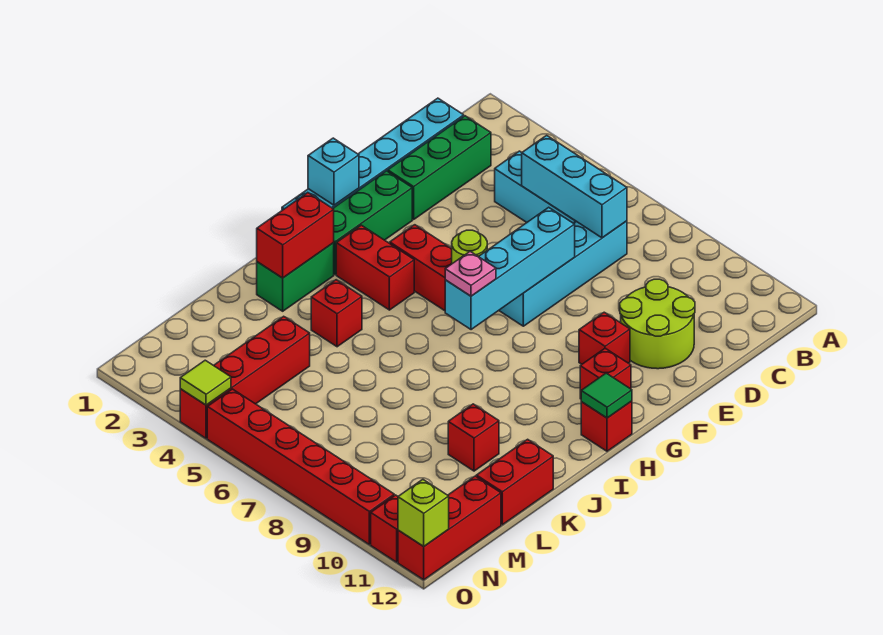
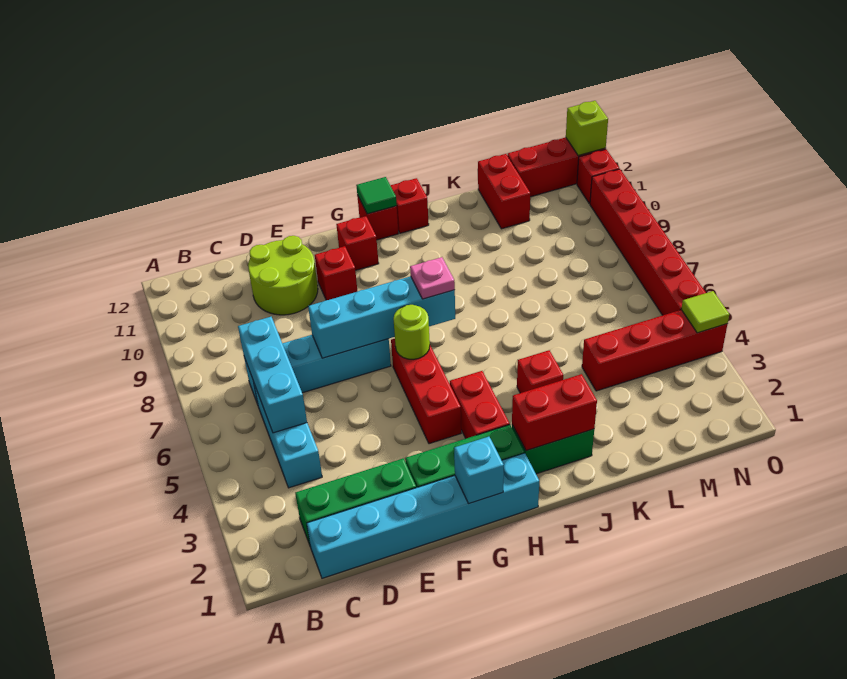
red 1x1 brick [448,404,499,471] -> red 1x1 brick moved to [390,178,429,233]
red 1x2 brick [476,439,553,525] -> red 1x2 brick turned to [478,154,530,229]

